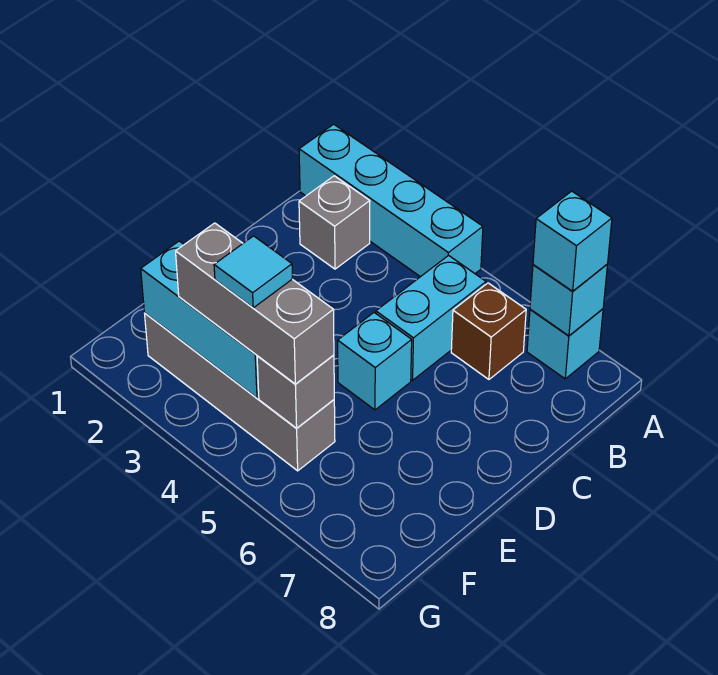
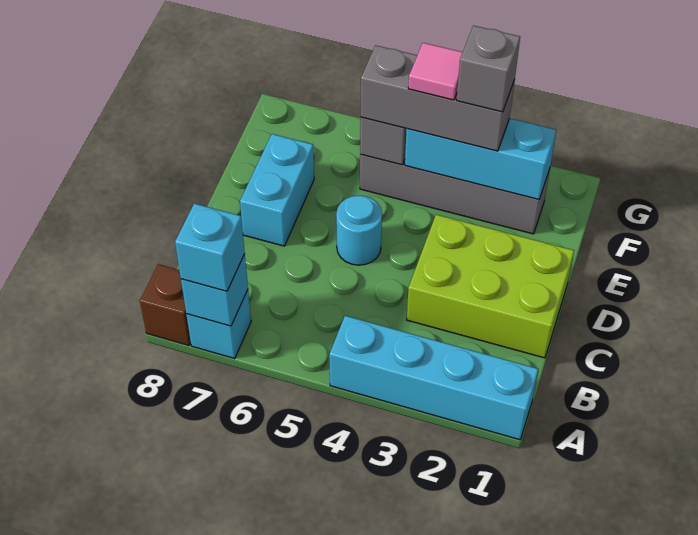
grey 1x1 brick [299,176,370,269] -> grey 1x1 brick moved to [457,26,520,112]
cyan 1x2 brick [376,255,486,380] -> cyan 1x2 brick moved to [240,134,314,246]
brown 1x1 brick [451,283,526,379] -> brown 1x1 brick moved to [140,264,191,345]
none -> lime 2x3 brick [407,215,574,358]
cyan 1x1 brick [338,313,412,410] -> cyan 1x1 round brick [336,196,382,265]
cyan 1x1 tile [214,236,293,308] -> pink 1x1 tile [408,43,463,100]

